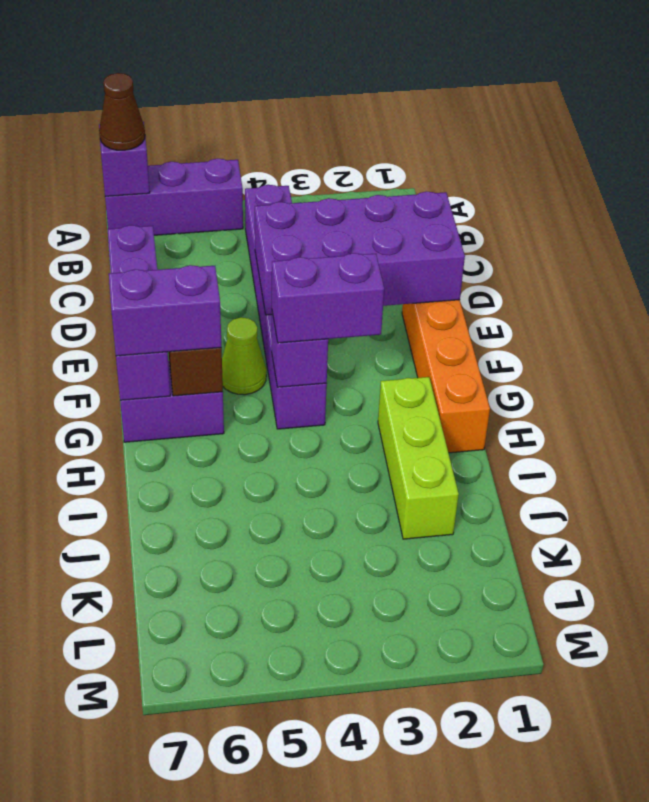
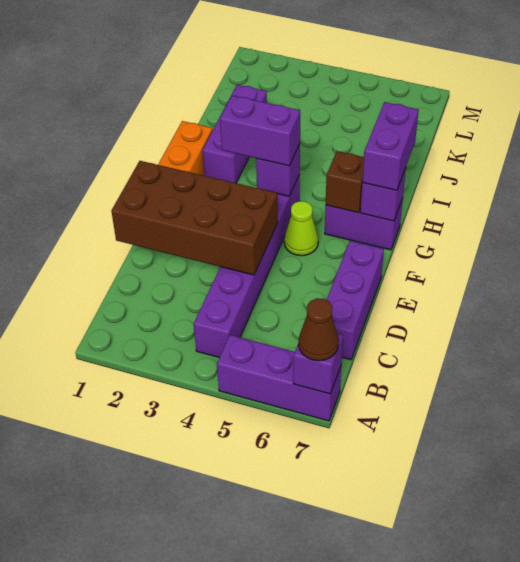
purple 2x4 brick [255,192,465,315] -> brown 2x4 brick [111,161,278,275]
purple 1x2 brick [109,265,221,356] -> purple 1x2 brick turned to [362,102,419,190]
lime 1x3 brick [378,377,459,539] -> purple 1x3 brick [203,85,267,183]

